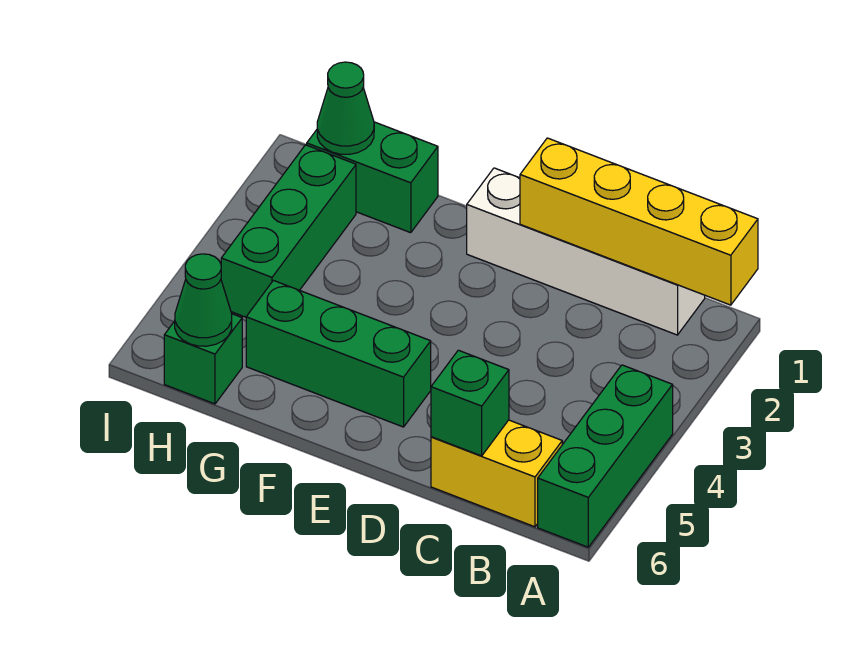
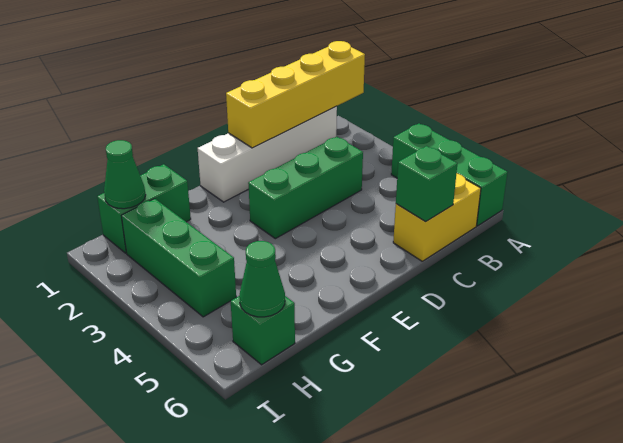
green 1x3 brick [246,280,431,427] -> green 1x3 brick moved to [248,136,363,239]

